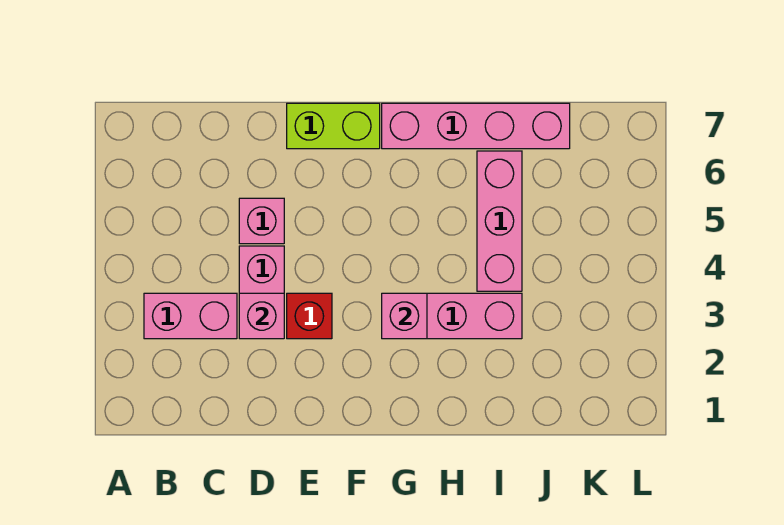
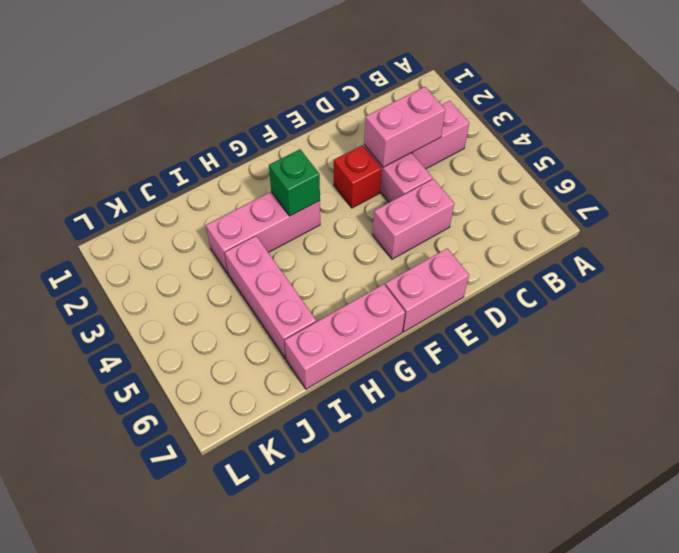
pink 1x1 brick [239,293,284,339] -> pink 1x2 brick [364,87,445,167]
pink 1x1 brick [239,198,284,244] -> pink 1x2 brick [373,179,454,259]
lime 1x2 brick [287,103,380,149] -> pink 1x2 brick [385,248,469,332]
pink 1x1 brick [382,293,427,339] -> green 1x1 brick [269,149,320,216]
pink 1x4 brick [382,103,570,149] -> pink 1x3 brick [285,284,405,389]

